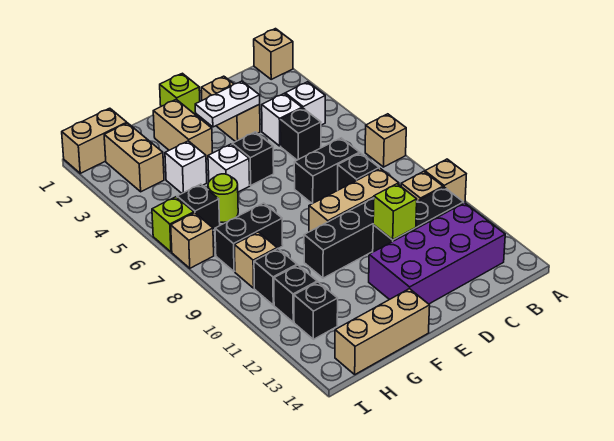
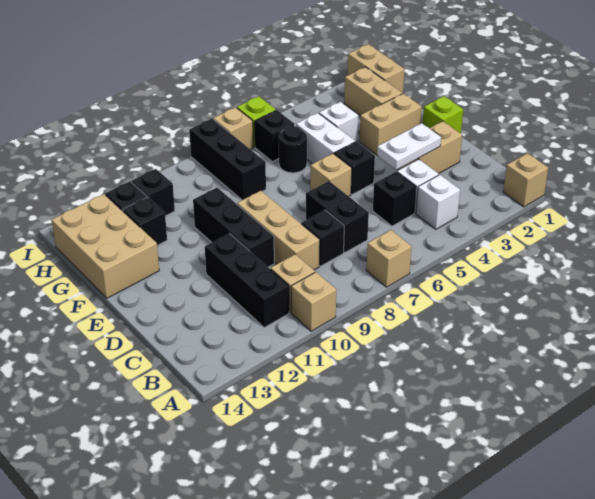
purple 2x4 brick [369,203,505,304] -> none
white 1x2 plate [195,81,260,127] -> white 1x2 plate turned to [377,123,441,170]
lime 1x1 brick [373,184,417,240] -> none
white 1x1 brick [208,144,250,192] -> white 1x2 brick [296,113,355,164]
tan 1x3 brick [335,289,430,374] -> tan 2x3 brick [52,194,159,298]
lime 1x1 round brick [208,174,238,222] -> black 1x1 round brick [279,126,307,173]
black 1x2 brick [215,203,283,272] -> black 1x3 brick [189,119,266,200]
tan 1x2 brick [104,123,164,192] -> tan 1x2 brick turned to [344,67,402,115]
tan 1x1 brick [234,232,277,288] -> tan 1x1 brick moved to [310,154,352,196]
black 1x1 brick [254,249,297,305] -> black 1x1 brick moved to [123,197,167,245]

